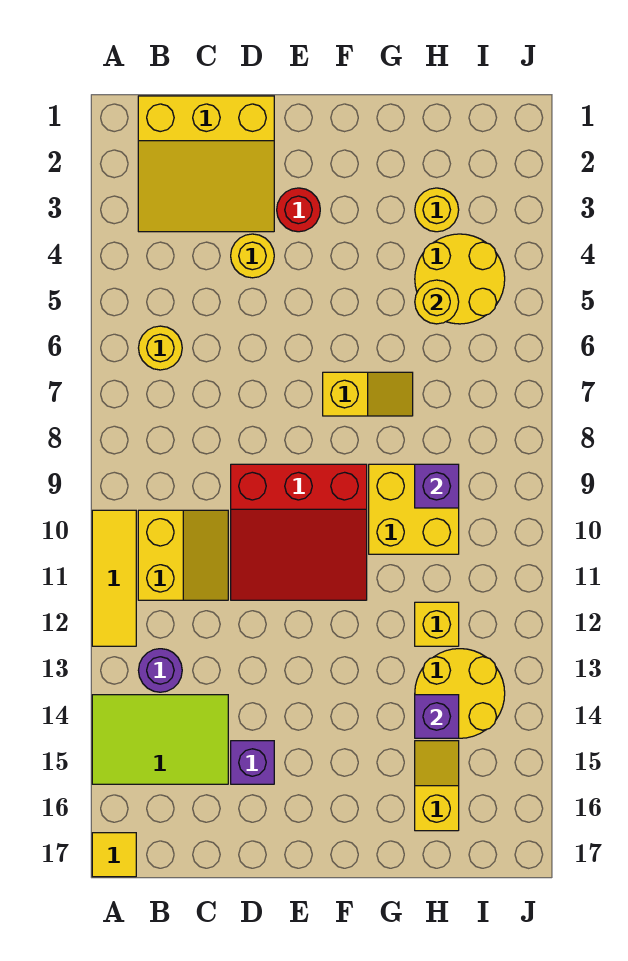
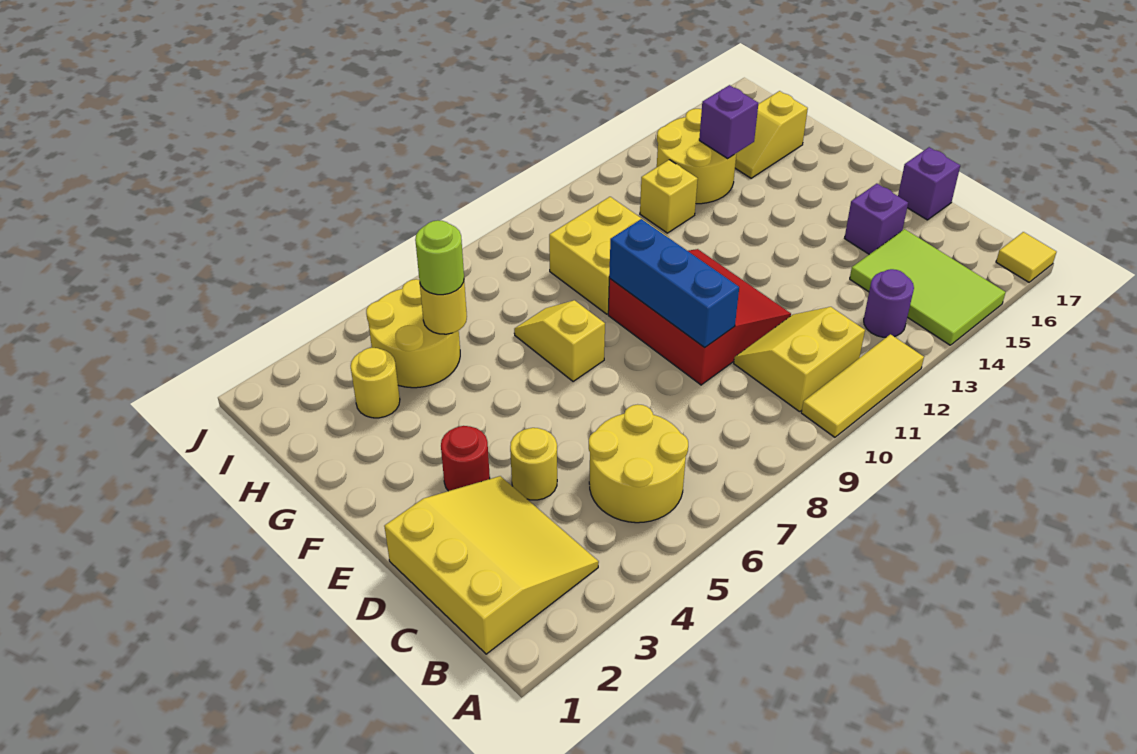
yellow 1x1 round brick [139,326,182,370] -> yellow 2x2 round brick [589,404,688,523]
none -> blue 1x3 brick [609,219,739,348]
none -> lime 1x1 round brick [415,220,464,295]
purple 1x1 brick [415,464,459,508] -> purple 1x1 brick moved to [898,147,960,220]

